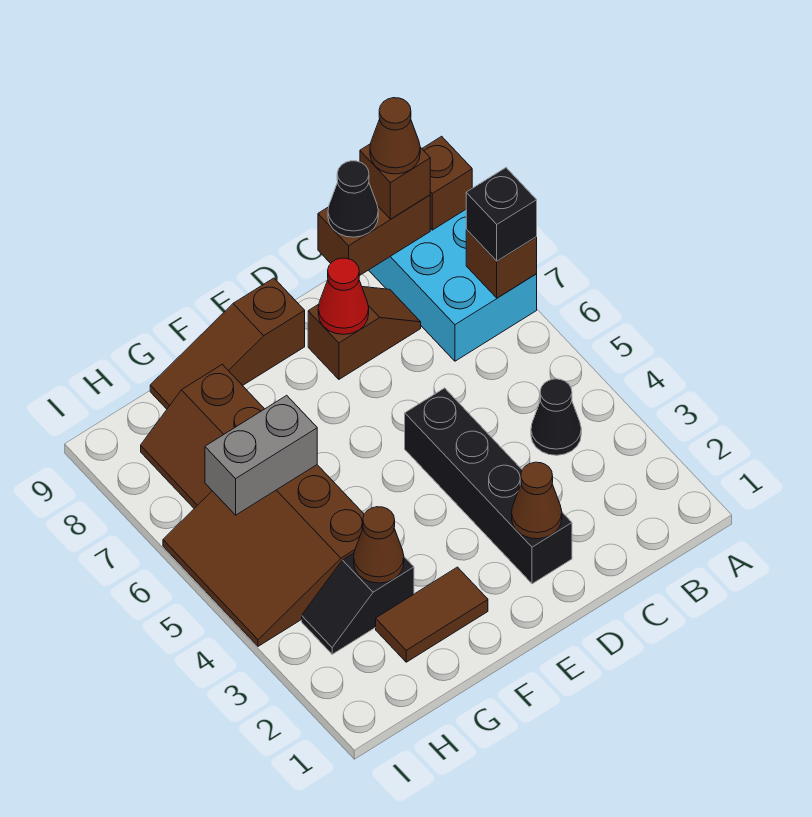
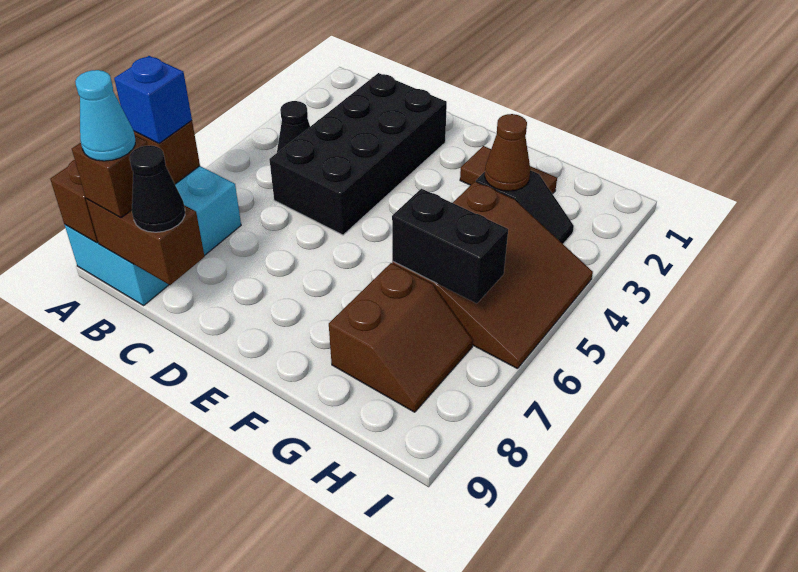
black 1x1 brick [466,168,537,261] -> blue 1x1 brick [114,56,192,144]
brown 1x1 cone [370,98,420,174] -> cyan 1x1 cone [75,70,135,161]
brown 1x2 slope [308,287,421,379] -> none
black 1x4 brick [405,388,572,584] -> black 2x4 brick [269,73,447,235]
brown 1x1 cone [512,462,562,539] -> none
red 1x1 cone [318,258,369,334] -> none
brown 1x3 slope [150,278,305,409] -> none
grey 1x2 brick [205,395,317,515] -> black 1x2 brick [392,189,508,304]

